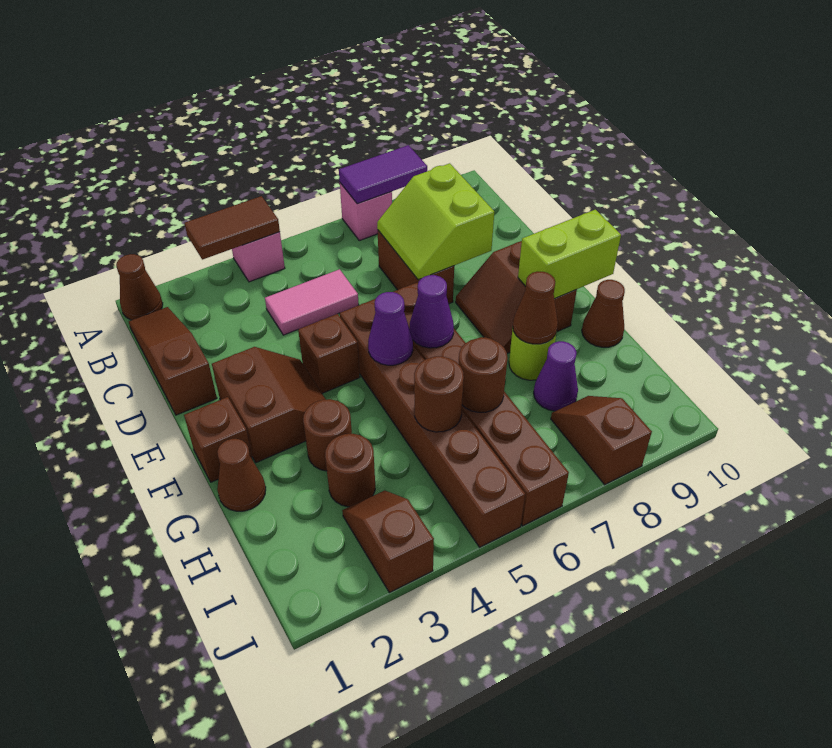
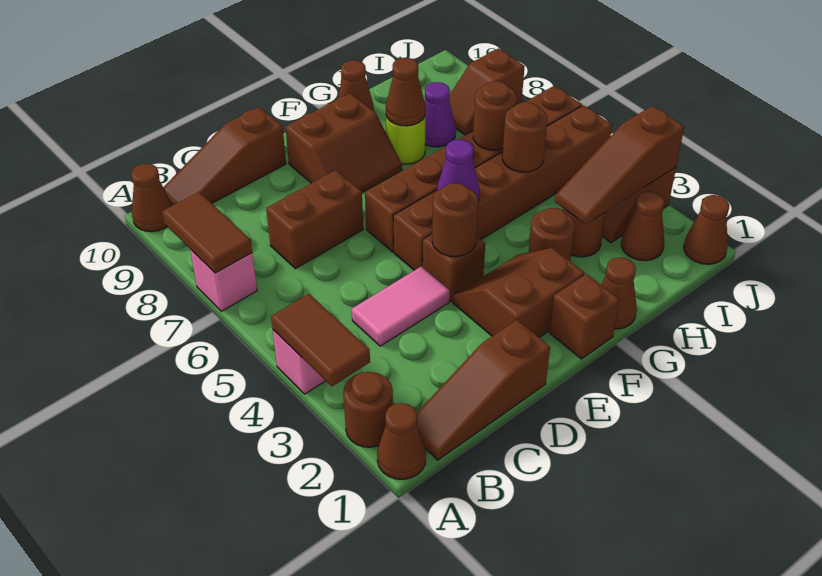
none -> brown 1x1 round brick [343,372,393,447]
purple 1x2 tile [339,145,427,204] -> brown 1x2 tile [162,192,252,273]
none -> brown 1x1 cone [131,164,172,232]
none -> brown 1x3 slope [163,107,286,206]
pink 1x2 tile [265,269,359,335] -> pink 1x2 tile turned to [352,267,450,346]
lime 2x2 slope [377,163,494,280] -> none
none -> brown 1x1 round brick [432,183,478,257]
purple 1x1 cone [410,275,454,348] -> none
lime 1x2 brick [518,210,621,299] -> none
none -> brown 1x3 slope [555,106,684,224]
none -> brown 1x1 cone [621,192,664,261]
none -> brown 1x1 cone [684,195,729,264]

